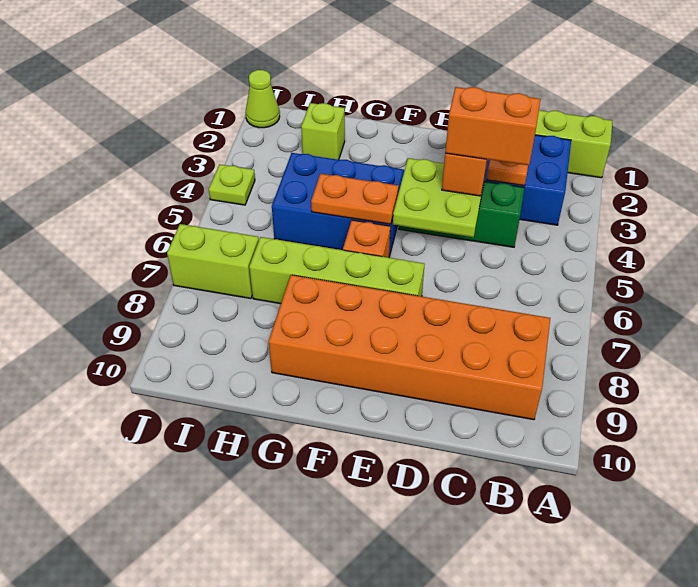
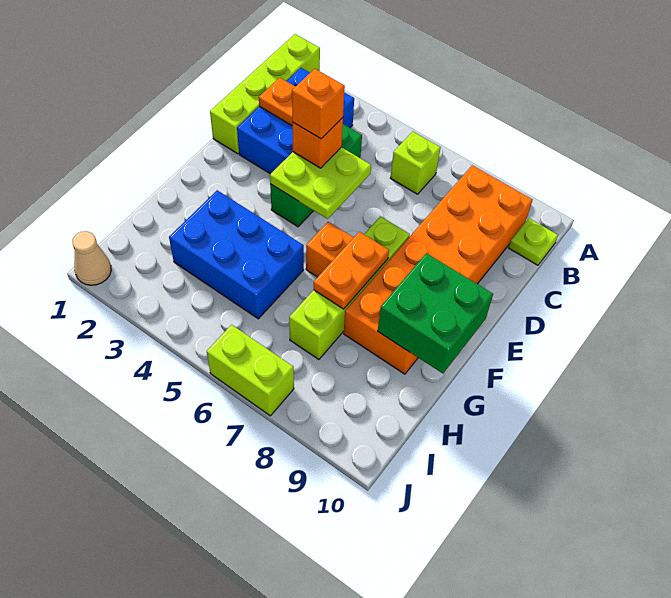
orange 1x2 brick [445,87,541,165] -> orange 1x1 brick [292,69,345,139]
blue 2x3 brick [272,153,405,256] -> blue 2x3 brick turned to [169,190,304,319]
orange 1x2 plate [311,174,399,224] -> orange 1x2 plate moved to [314,232,389,309]
none -> green 2x2 brick [378,253,493,373]
lime 1x1 brick [301,103,345,160] -> lime 1x1 brick moved to [391,132,441,194]
lime 1x2 brick [167,224,259,299] -> lime 1x2 brick turned to [207,325,294,416]
lime 1x1 cone [245,70,280,128] -> tan 1x1 cone [72,231,111,285]
lime 1x1 plate [209,164,255,205] -> lime 1x1 plate moved to [509,218,558,265]

